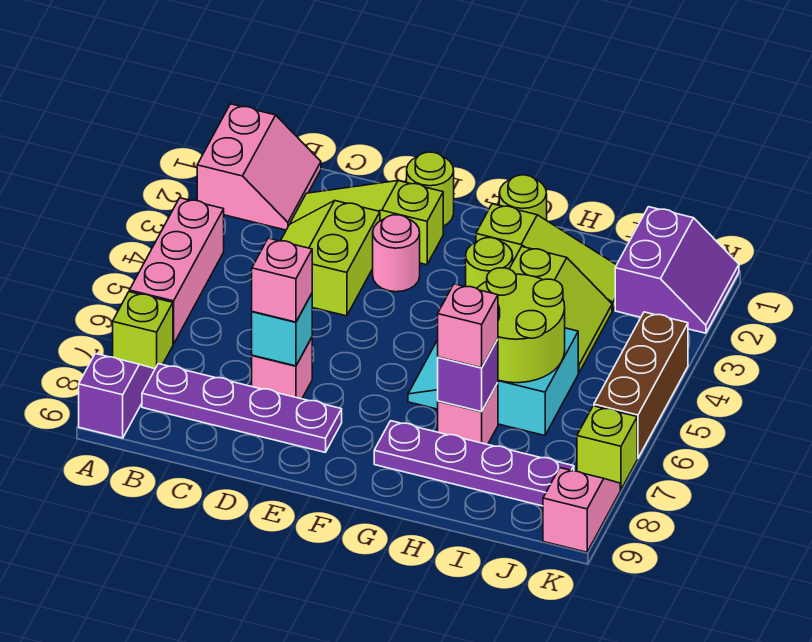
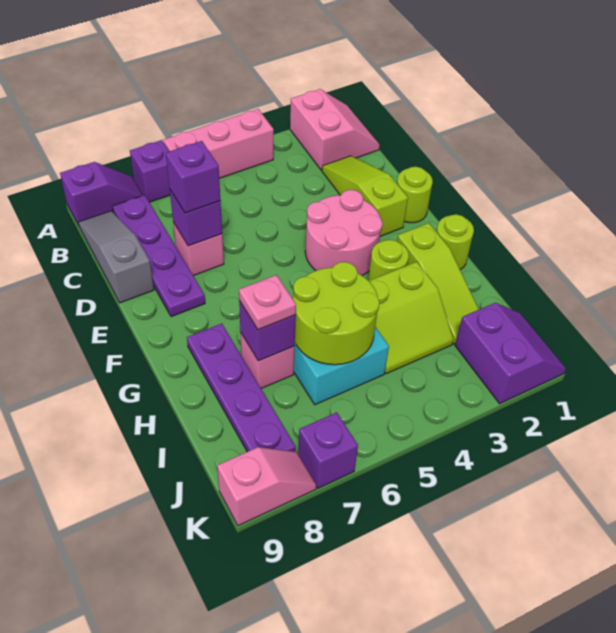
pink 2x2 slope [197,104,321,230] -> pink 2x2 slope turned to [290,89,380,170]
lime 1x1 brick [113,292,173,369] -> purple 1x1 brick [130,140,170,202]
none -> grey 1x3 slope [79,211,154,303]
lime 2x2 slope [281,201,380,316] -> none
cyan 1x1 brick [252,294,312,366] -> purple 1x1 brick [170,190,222,246]
pink 1x1 brick [252,238,312,322] -> purple 1x1 brick [166,141,220,213]
pink 1x1 round brick [373,215,420,292] -> pink 2x2 round brick [305,190,383,275]
pink 1x1 brick [438,284,498,368] -> pink 1x1 plate [239,275,296,330]
purple 2x2 slope [615,207,739,333] -> purple 2x2 slope turned to [455,303,566,404]
brown 1x3 brick [594,312,688,458] -> none
lime 1x1 brick [577,406,637,490] -> purple 1x1 brick [298,412,358,488]

